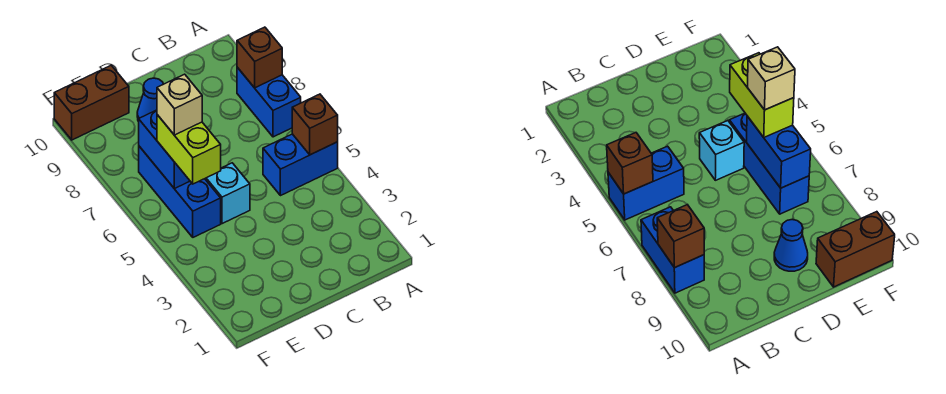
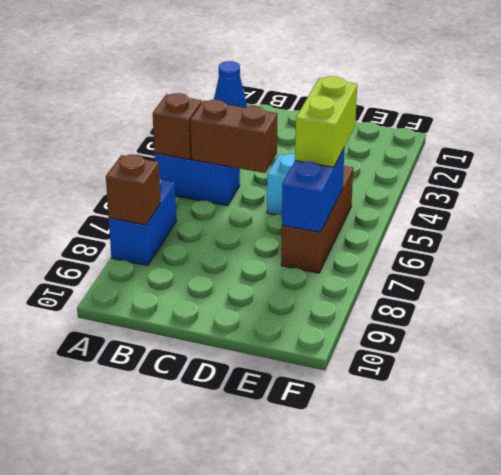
blue 1x1 cone [137,78,163,121] -> blue 1x1 cone moved to [214,61,247,108]
blue 1x3 brick [139,146,221,237] -> brown 1x3 brick [281,166,353,273]
tan 1x1 brick [157,74,202,135] -> none
brown 1x2 brick [54,65,129,140] -> brown 1x2 brick moved to [190,100,277,173]

